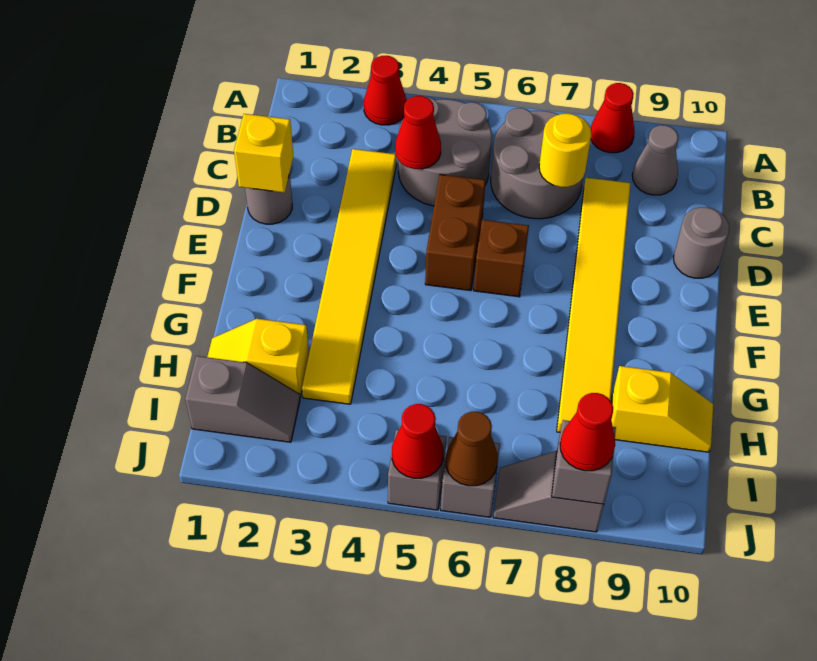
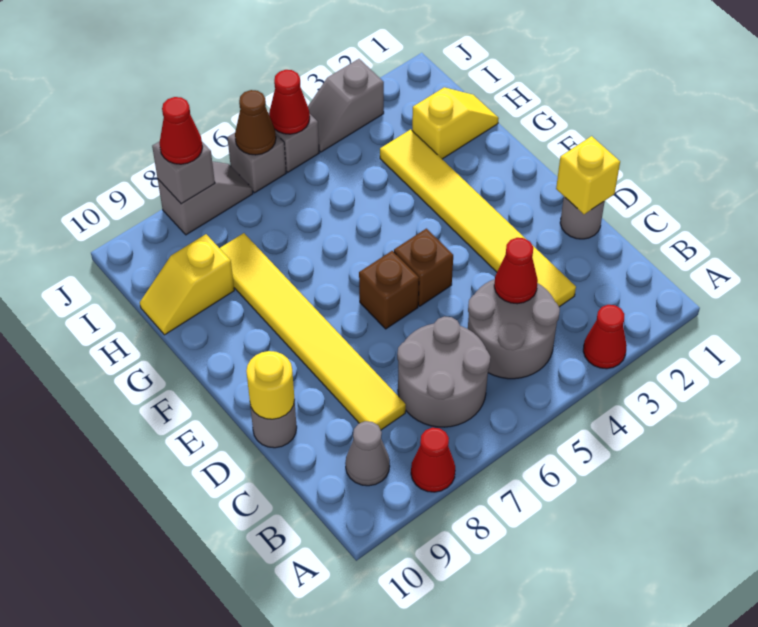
yellow 1x1 round brick [539,114,591,187] -> yellow 1x1 round brick moved to [246,351,295,419]
brown 1x2 brick [425,174,486,291] -> brown 1x1 brick [394,229,453,306]
grey 1x2 slope [185,356,300,442] -> grey 1x2 slope moved to [308,59,384,152]

